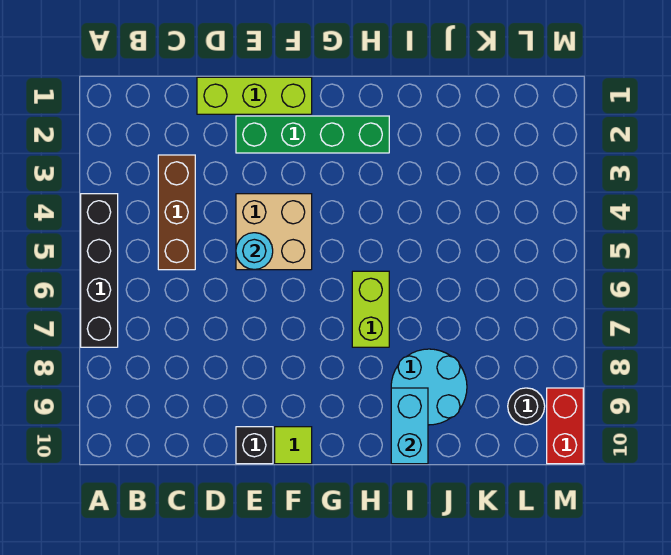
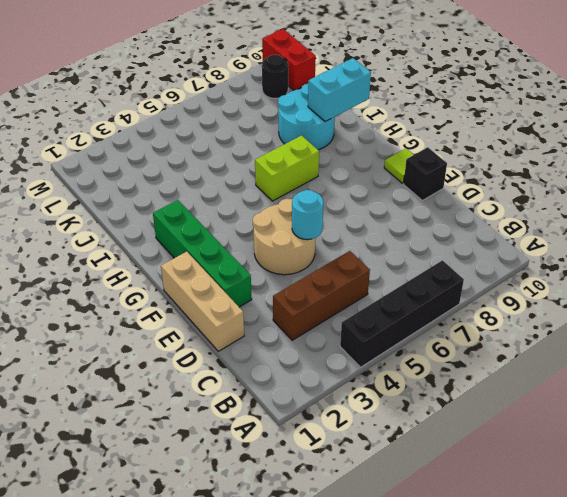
lime 1x3 brick [197,77,312,114] -> tan 1x3 brick [161,252,244,351]
tan 2x2 brick [236,194,312,270] -> tan 2x2 round brick [253,199,316,275]
red 1x2 brick [547,388,583,464] -> red 1x2 brick turned to [262,29,316,90]

